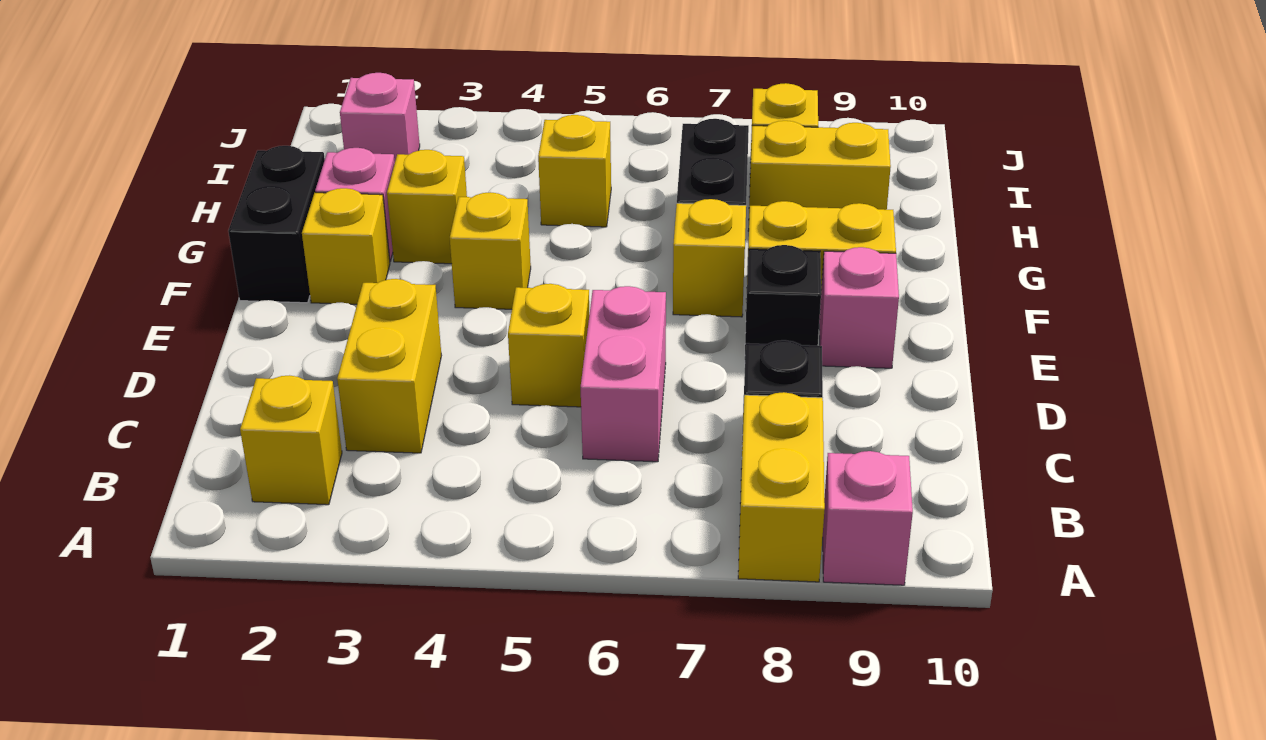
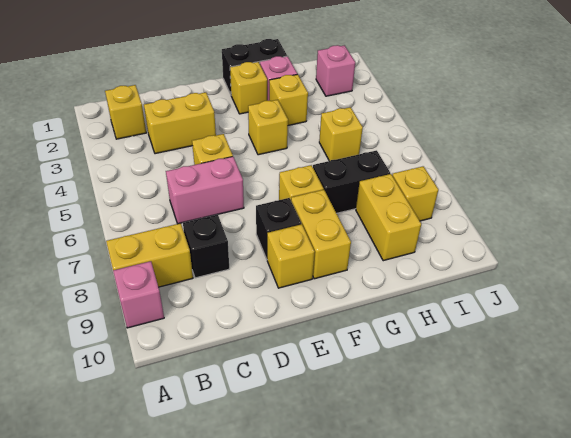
pink 1x1 brick [819,247,899,368] -> yellow 1x1 brick [267,224,315,288]

